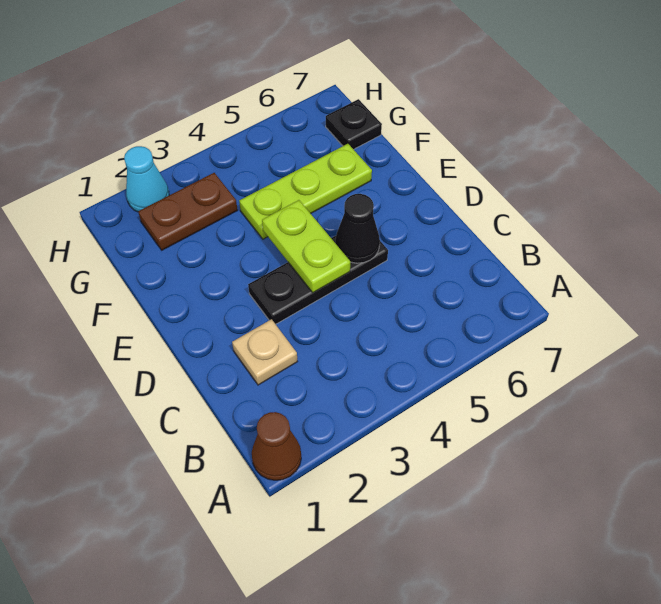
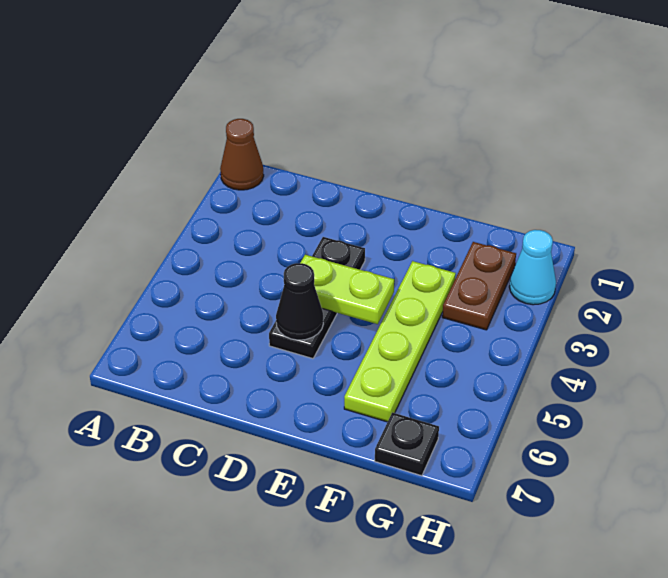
tan 1x1 plate [232,319,298,385] -> none
lime 1x3 plate [239,144,372,239] -> lime 1x4 plate [344,261,456,422]

